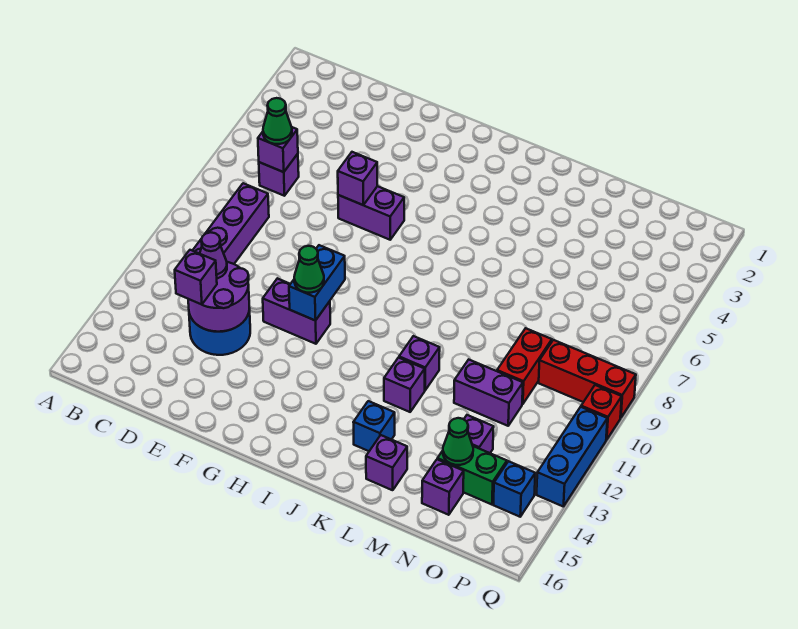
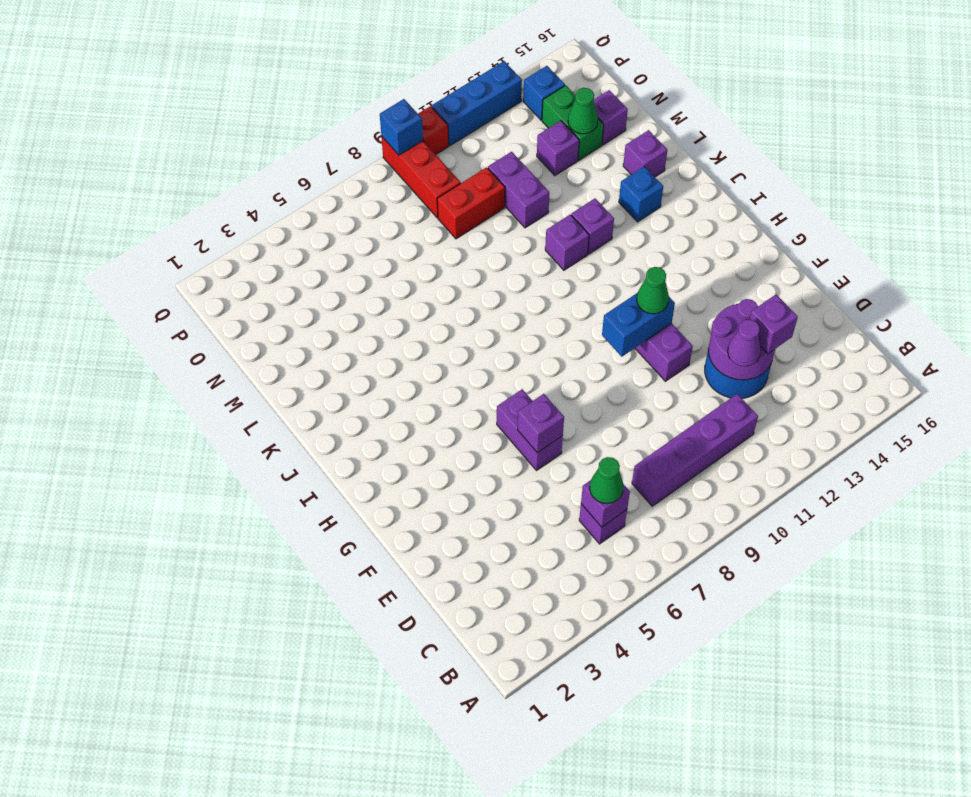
none -> blue 1x1 brick [380,99,423,155]

